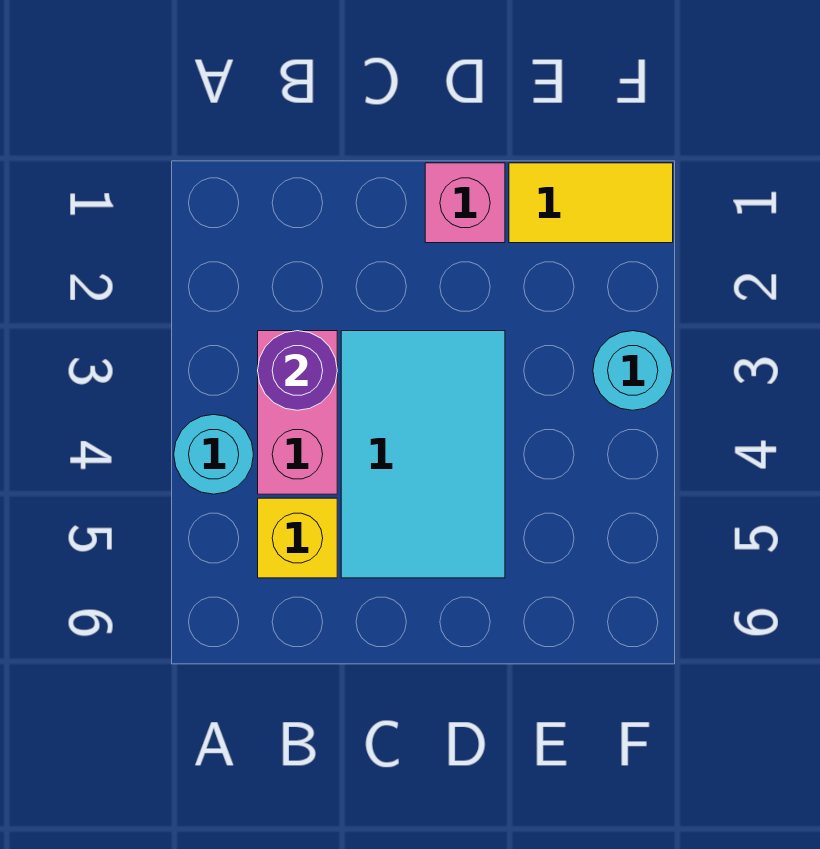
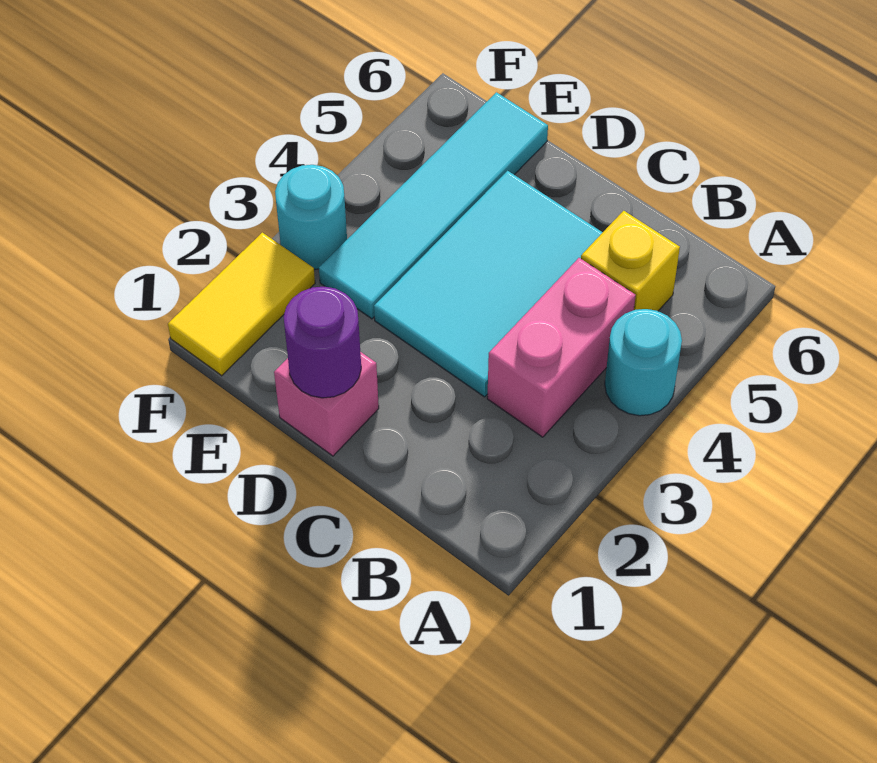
purple 1x1 round brick [258,331,337,410] -> purple 1x1 round brick moved to [284,287,361,398]
yellow 1x2 tile [509,163,673,243] -> yellow 1x2 tile turned to [168,233,315,376]
none -> cyan 1x4 tile [319,92,548,319]

